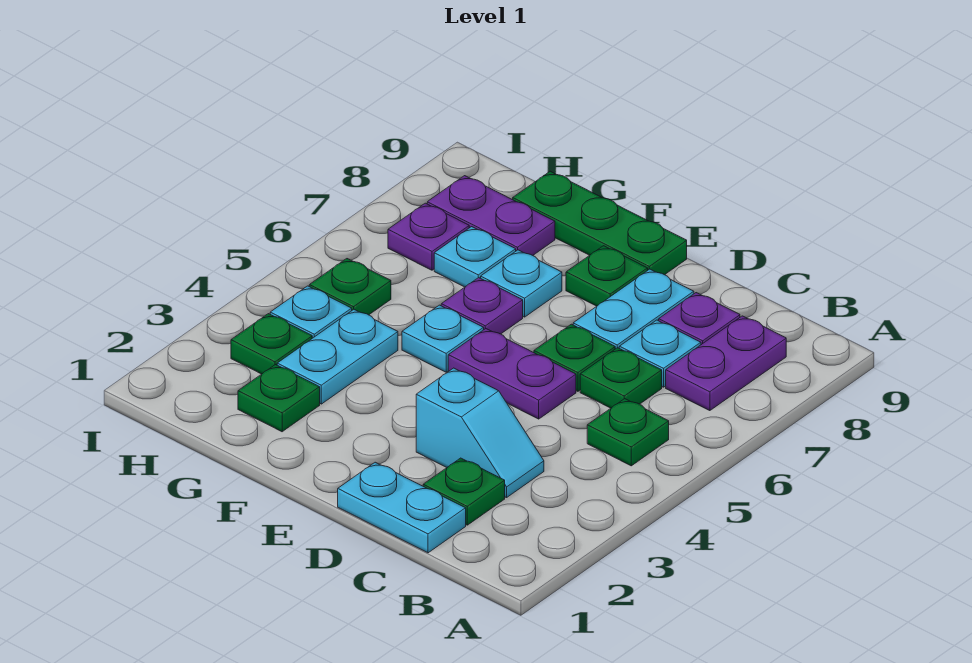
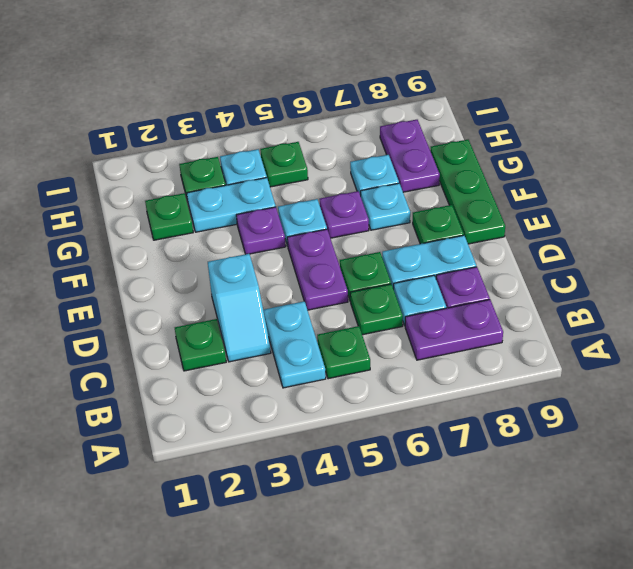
cyan 1x2 plate [338,462,466,553] -> cyan 1x2 plate moved to [263,301,326,388]
purple 1x1 plate [388,203,469,270] -> purple 1x1 plate moved to [236,207,286,254]

